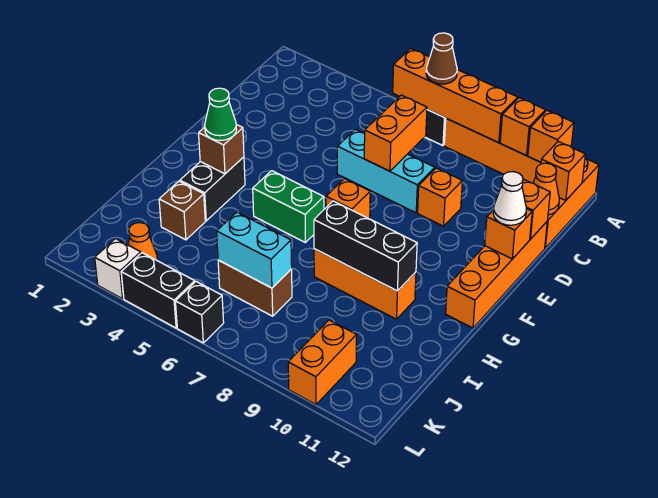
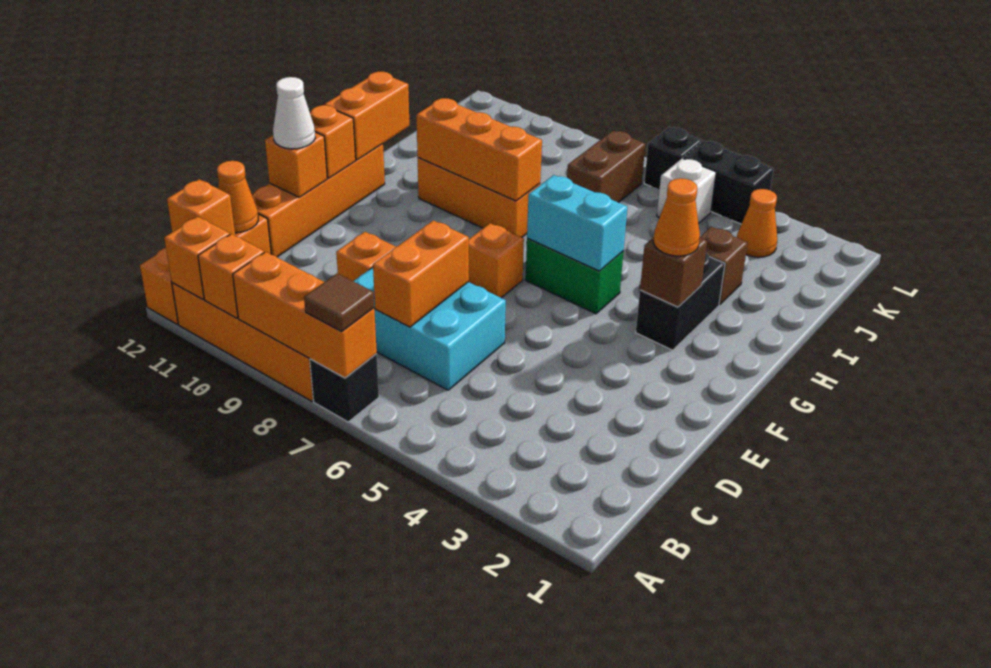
orange 1x4 brick [393,48,518,143] -> orange 1x3 brick [233,252,377,378]
brown 1x1 cone [426,33,457,84] -> brown 1x1 tile [304,273,374,331]
cyan 1x3 brick [337,129,435,213] -> cyan 2x3 brick [353,267,506,390]
orange 1x1 brick [522,179,550,239] -> orange 1x1 brick moved to [310,105,356,178]
green 1x1 cone [205,88,236,141] -> orange 1x1 cone [653,178,700,256]
black 1x3 brick [314,201,417,291] -> orange 1x3 brick [417,98,542,201]
brown 1x2 brick [218,260,292,316] -> brown 1x2 brick turned to [567,131,645,203]
cyan 1x2 brick [217,212,292,288] -> cyan 1x2 brick moved to [527,175,627,271]
orange 1x2 brick [288,320,357,404] -> orange 1x2 brick moved to [324,72,409,160]
white 1x1 brick [95,239,141,299] -> white 1x1 brick moved to [657,158,716,224]

